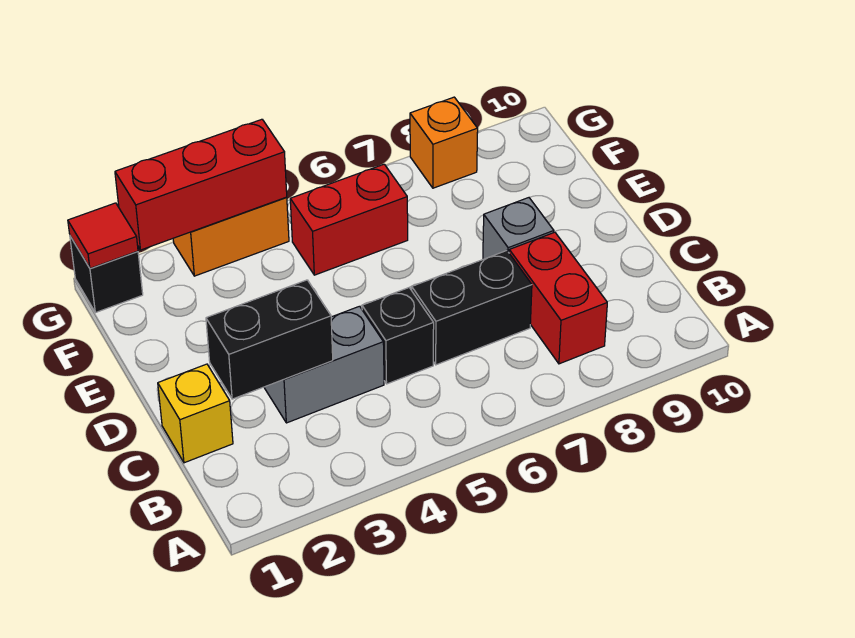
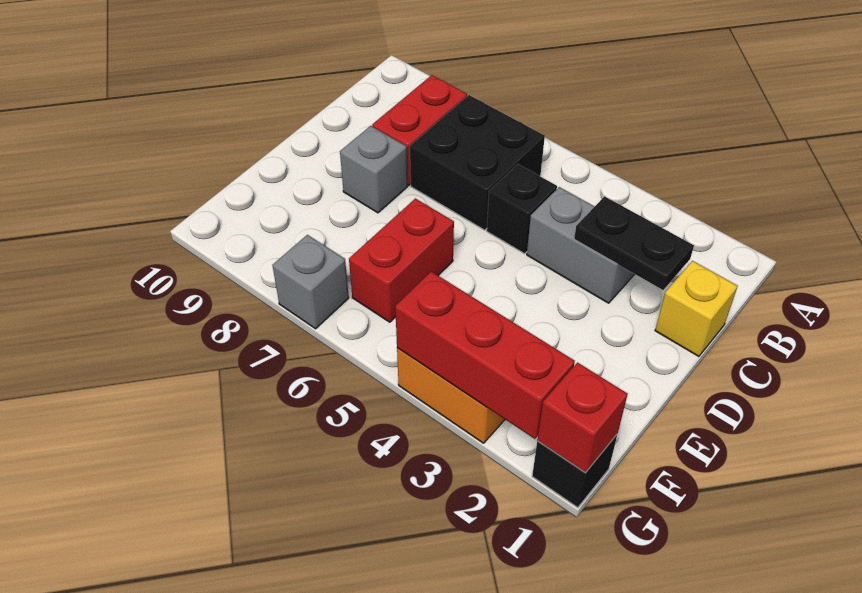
black 1x2 brick [206,280,333,399] -> black 1x2 plate [574,196,694,290]
black 1x2 brick [412,251,532,365] -> black 2x2 brick [410,95,545,230]
red 1x2 brick [290,164,408,275] -> red 1x2 brick turned to [349,199,454,322]
red 1x1 tile [68,203,138,268] -> red 1x1 brick [537,363,628,473]
none -> grey 1x1 brick [272,235,349,329]
orange 1x1 brick [410,97,478,188] -> none

